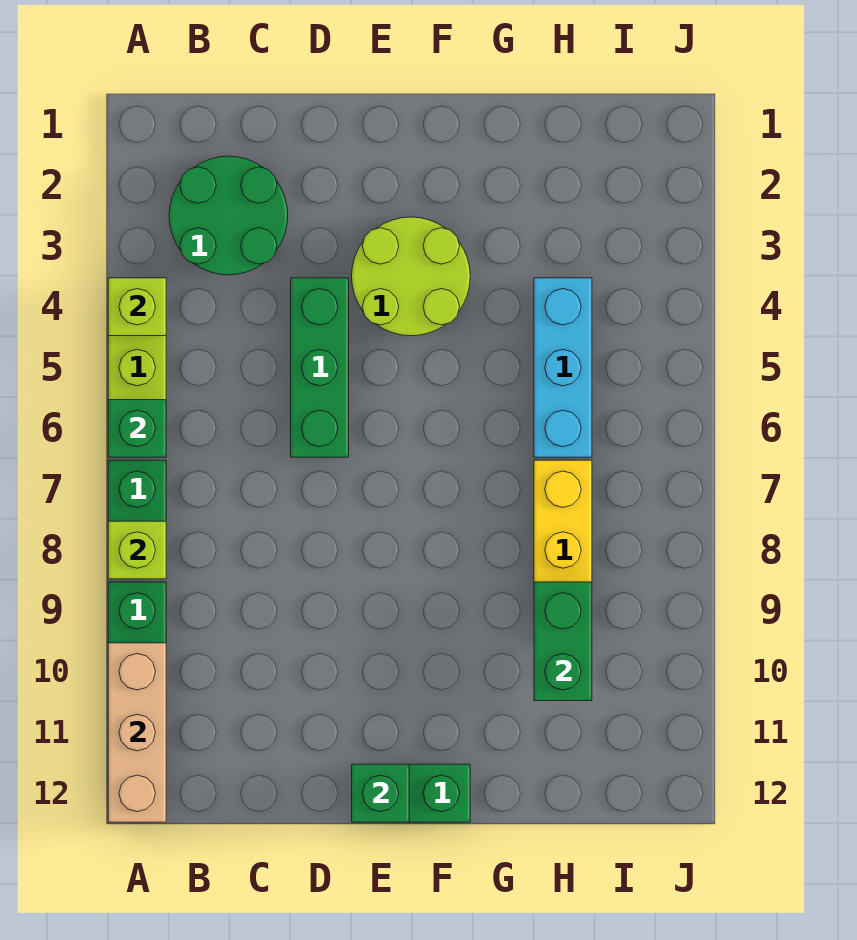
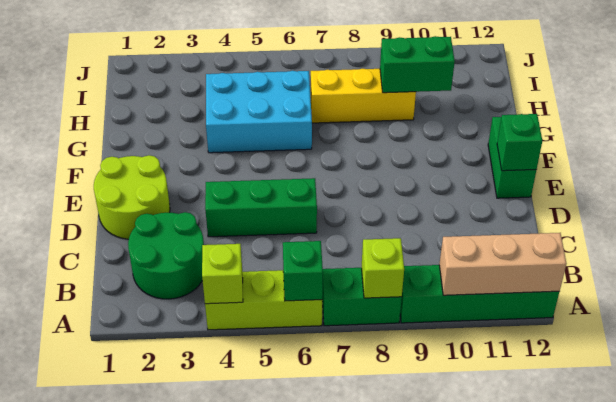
lime 2x2 round brick [352,217,470,336] -> lime 2x2 round brick moved to [94,155,170,239]
cyan 1x3 brick [534,278,592,457] -> cyan 2x3 brick [206,71,312,153]

